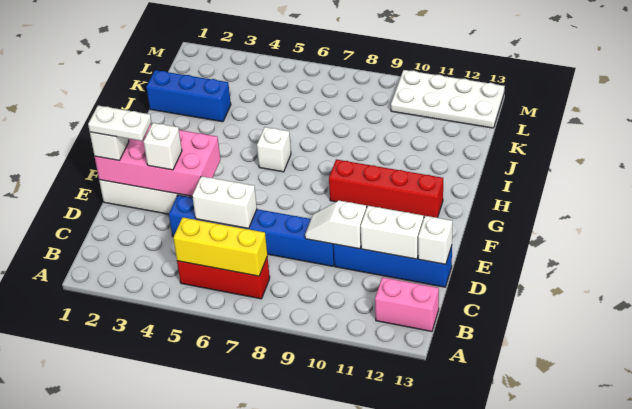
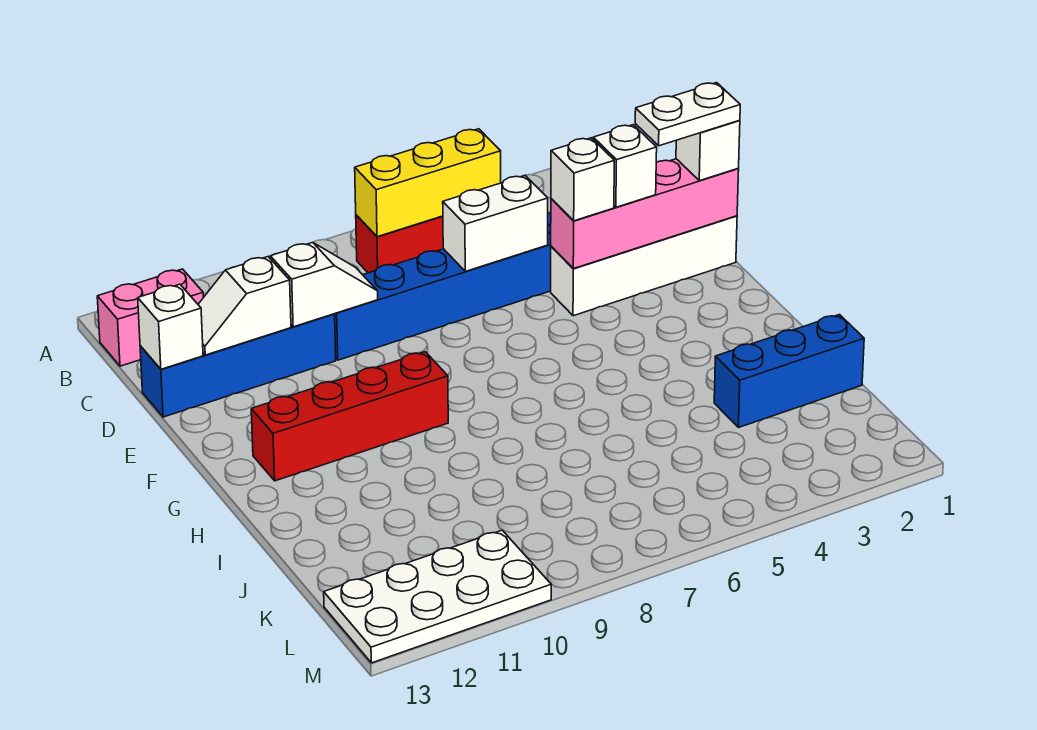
white 1x2 brick [361,206,424,259] -> white 1x2 slope [198,257,291,355]
pink 2x4 brick [95,125,220,196] -> pink 1x4 brick [551,159,739,269]
white 1x1 brick [257,127,291,172] -> white 1x1 brick moved to [551,138,614,221]

